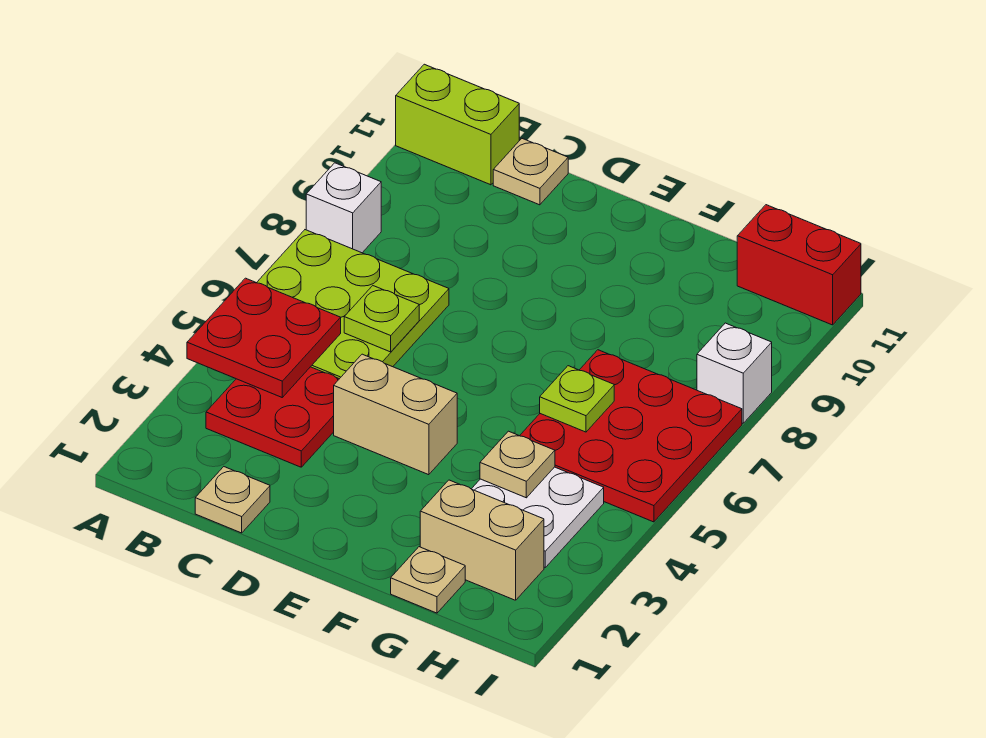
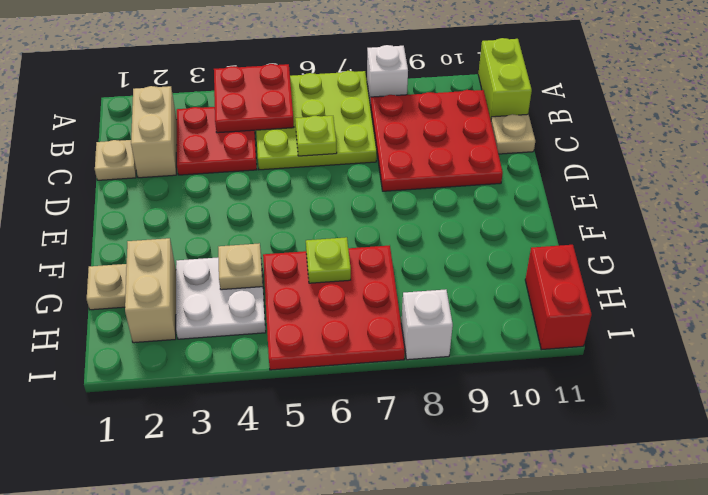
none -> red 3x3 plate [370,90,503,191]
tan 1x2 brick [334,354,457,475] -> tan 1x2 brick moved to [131,86,177,178]

